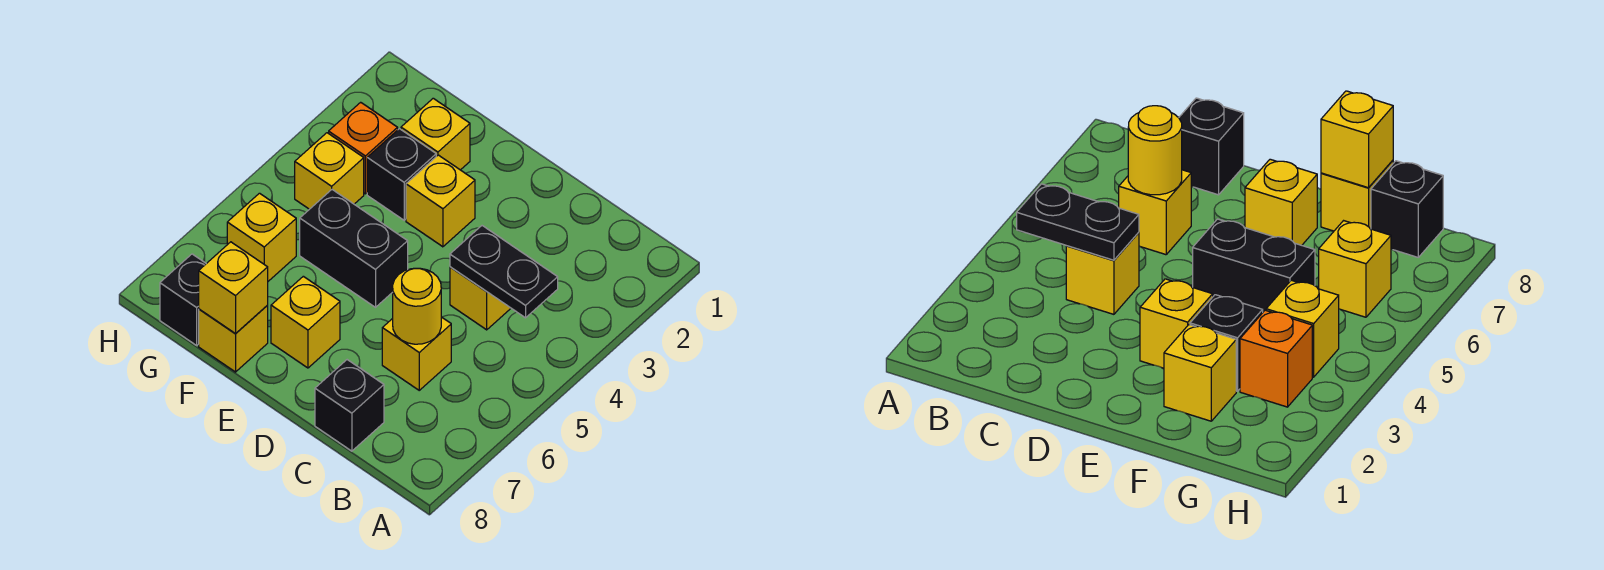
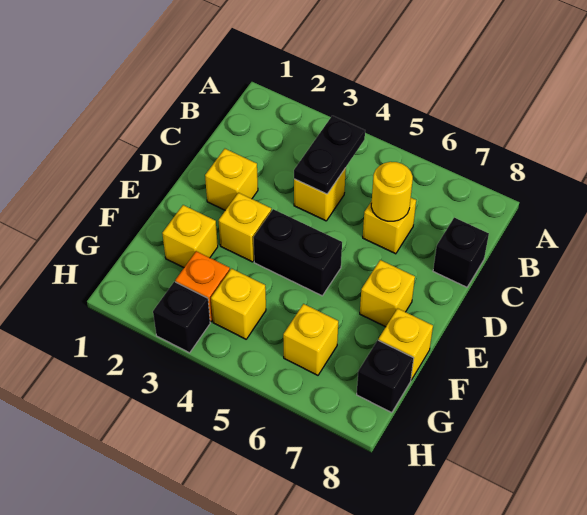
black 1x2 brick [300,190,408,307] -> black 1x2 brick turned to [253,209,342,296]
black 1x1 brick [367,129,436,220] -> black 1x1 brick moved to [153,282,210,353]
yellow 1x1 brick [199,242,268,334] -> yellow 1x1 brick moved to [205,149,258,210]

